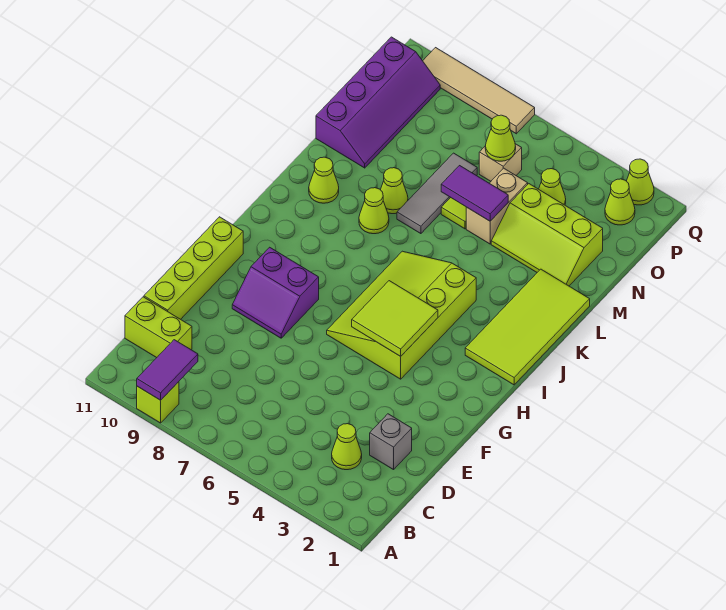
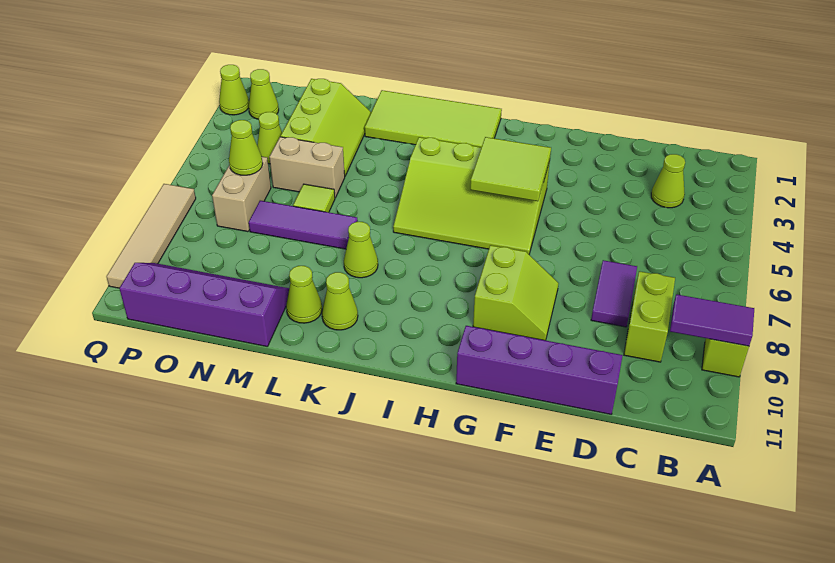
lime 1x2 brick [125,297,192,358] -> lime 1x2 brick moved to [624,271,675,362]
grey 1x1 brick [370,414,412,470] -> none
lime 1x4 brick [144,217,243,319] -> purple 1x4 brick [456,326,623,414]
purple 2x2 slope [232,247,319,338] -> lime 2x2 slope [473,245,559,340]
grey 1x3 tile [397,153,477,234] -> purple 1x3 tile [249,201,358,249]
lime 1x1 cone [381,168,408,214] -> lime 1x1 cone moved to [286,266,322,323]
purple 1x2 tile [441,166,508,221] -> purple 1x2 tile moved to [591,260,637,327]
tan 1x1 brick [479,144,522,181] -> tan 1x2 brick [212,157,271,232]

